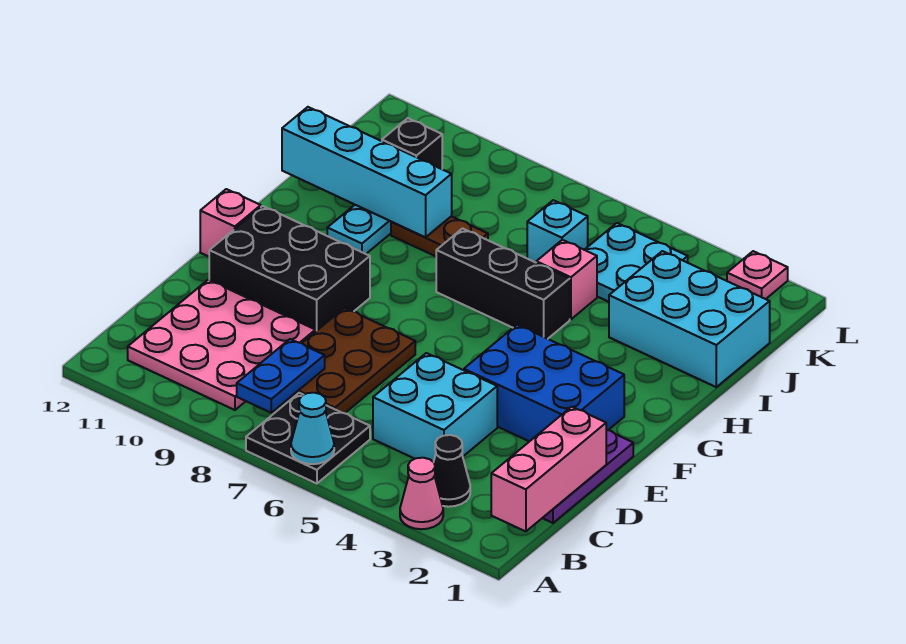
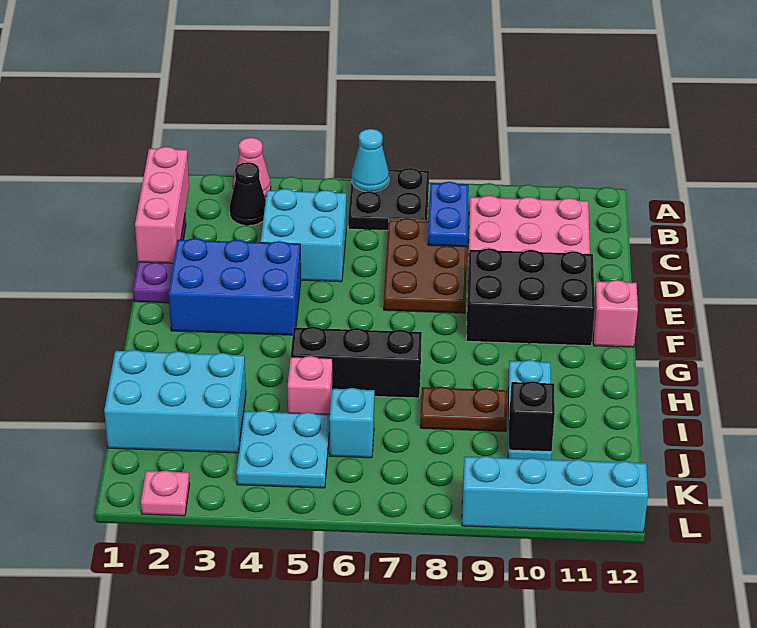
cyan 1x4 brick [282,107,452,237] -> cyan 1x4 brick moved to [462,456,648,533]

